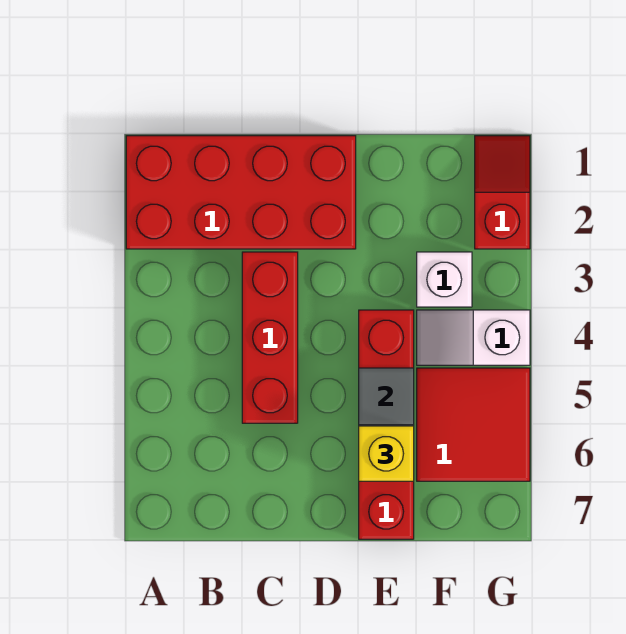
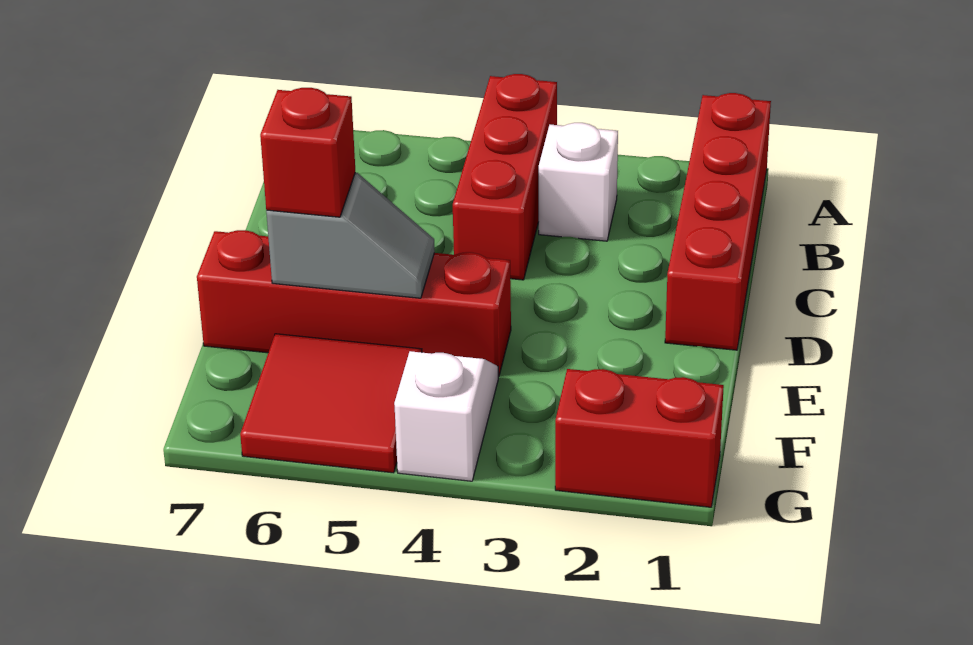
red 2x4 brick [126,136,356,249] -> red 1x4 brick [665,93,771,350]
red 1x3 brick [242,252,298,423] -> red 1x3 brick turned to [453,74,557,280]
yellow 1x1 brick [359,426,414,481] -> red 1x1 brick [260,88,355,217]
white 1x1 brick [417,252,472,307] -> white 1x1 brick moved to [539,123,618,241]
red 1x2 slope [475,136,530,249] -> red 1x2 brick [555,369,724,507]

